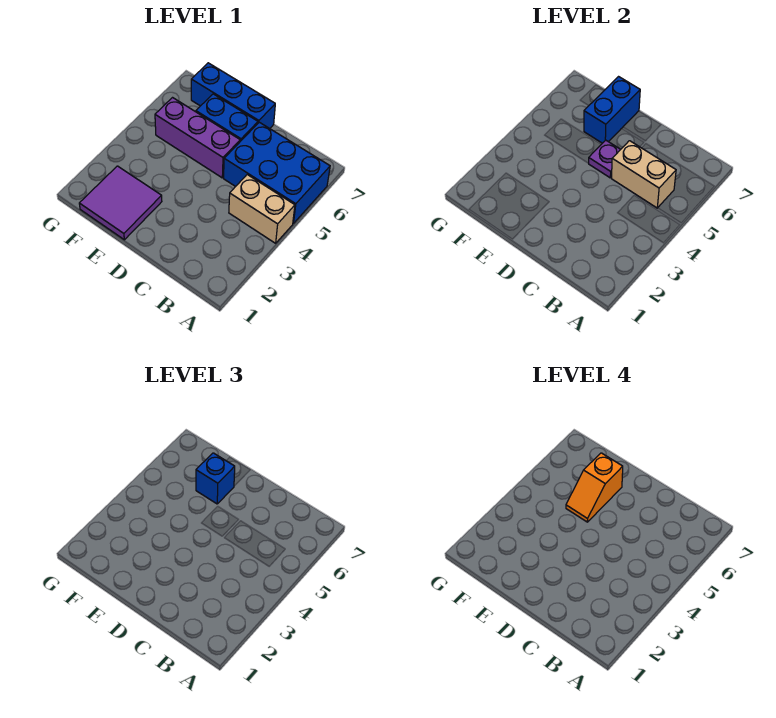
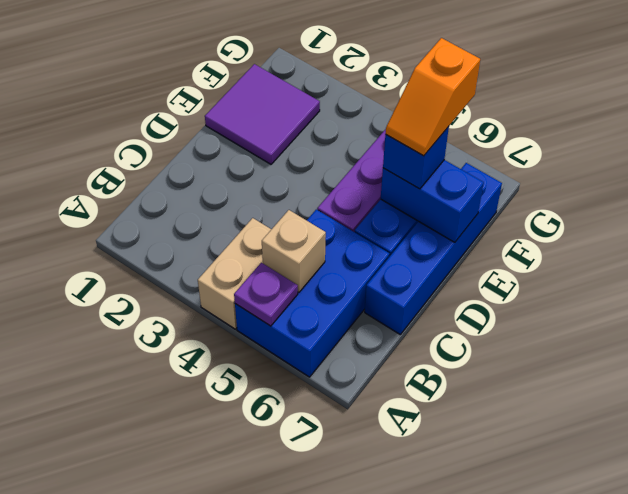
tan 1x2 brick [612,141,676,208] -> tan 1x1 brick [262,210,326,292]
purple 1x1 plate [588,140,621,178] -> purple 1x1 plate moved to [234,263,298,326]
blue 1x3 brick [191,63,275,128] -> blue 1x4 brick [365,163,502,334]
orange 1x2 slope [566,453,623,522] -> orange 1x2 slope turned to [385,38,480,156]

